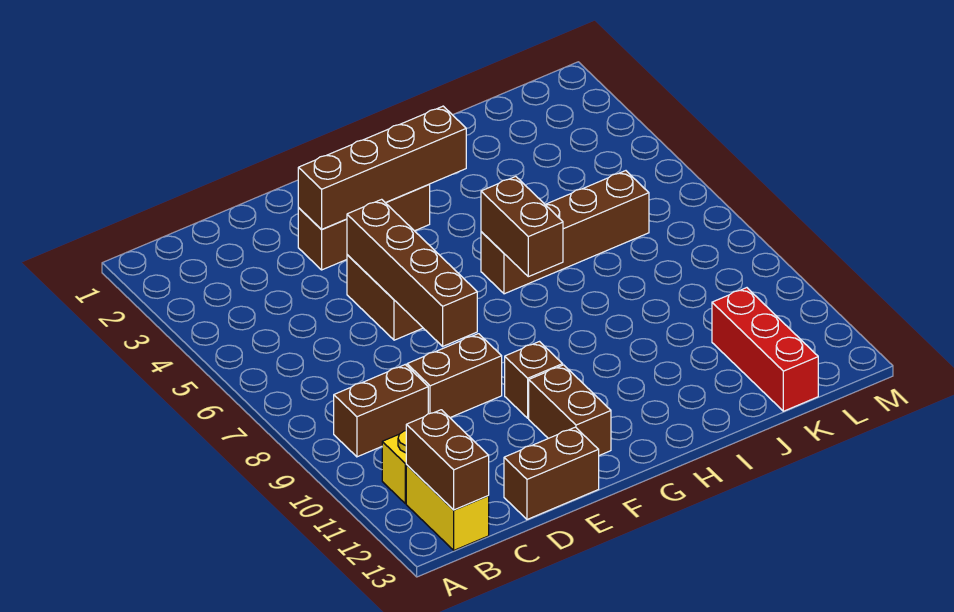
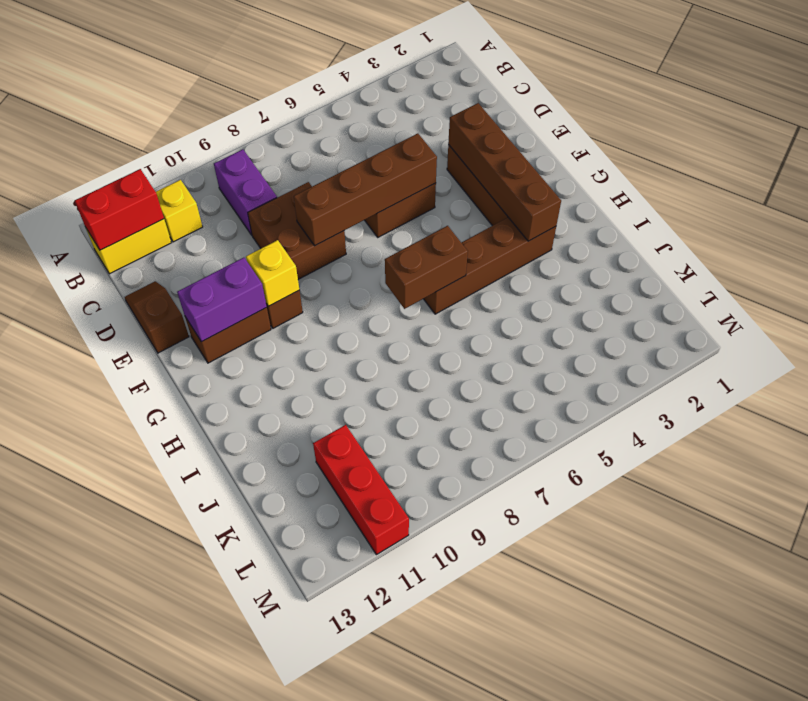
brown 1x2 brick [334,365,428,457] -> purple 1x2 brick [214,149,277,235]
brown 1x2 brick [406,410,489,510] -> red 1x2 brick [75,169,164,250]
brown 1x2 brick [407,334,502,417] -> brown 2x2 brick [248,182,346,279]
brown 1x2 brick [504,427,599,519] -> brown 1x2 slope [125,281,189,353]
none -> yellow 1x1 brick [246,240,299,306]
none -> purple 1x2 brick [177,258,267,342]
brown 1x4 brick [481,171,649,294] -> brown 1x4 brick turned to [424,217,556,314]
red 1x3 brick [712,288,818,411] -> red 1x3 brick turned to [313,425,409,555]

